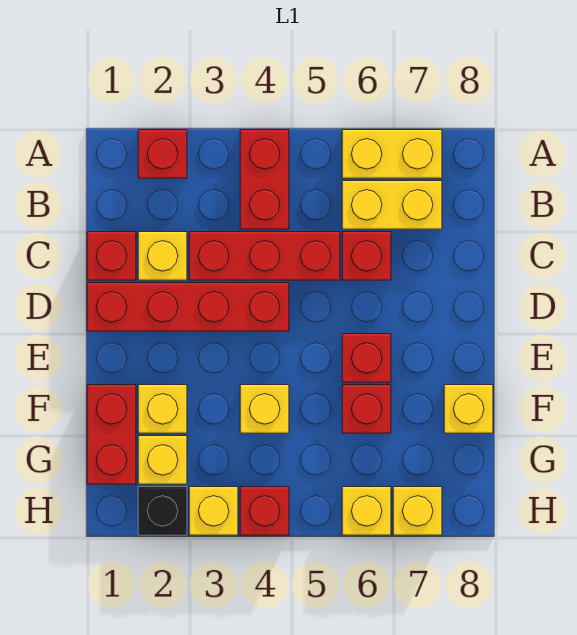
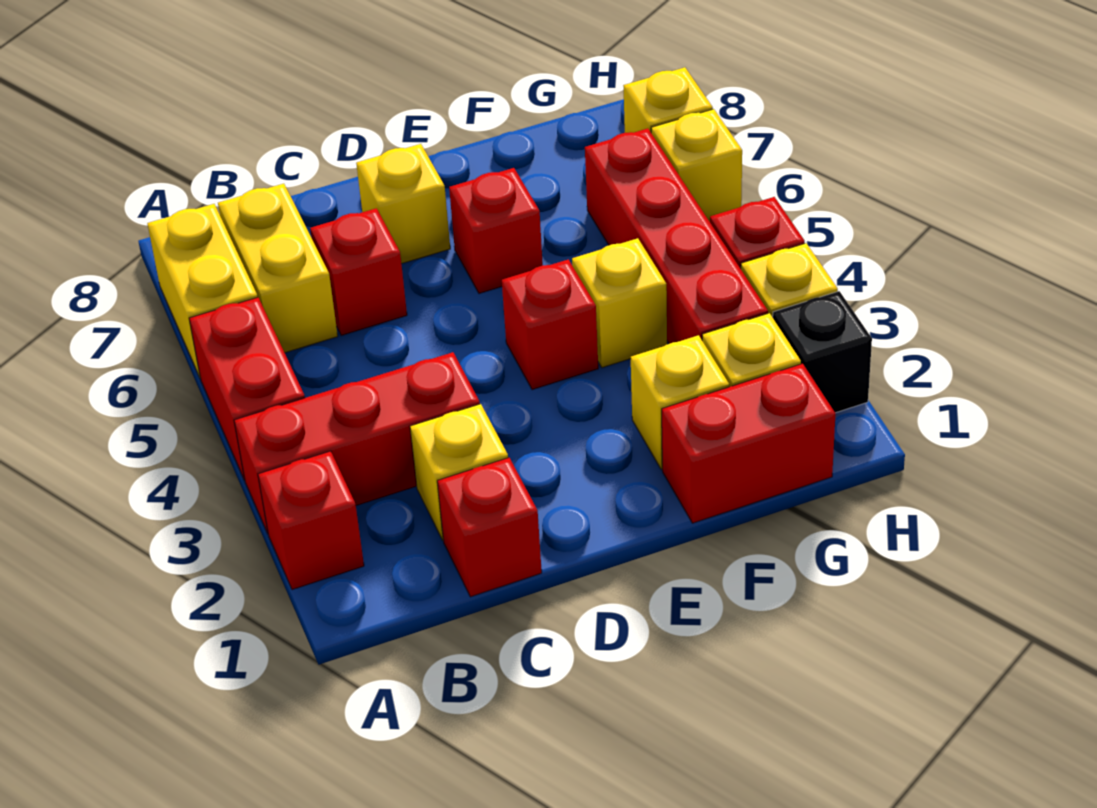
red 1x2 brick [240,130,289,229] -> red 1x2 brick turned to [189,297,305,480]
red 1x3 brick [189,232,340,280] -> red 1x3 brick turned to [234,352,480,533]
red 1x4 brick [87,283,289,331] -> red 1x4 brick moved to [585,128,768,344]
red 1x1 brick [342,385,391,433] -> red 1x1 brick moved to [502,259,598,390]
yellow 1x1 brick [444,385,493,433] -> yellow 1x1 brick moved to [356,144,450,264]

